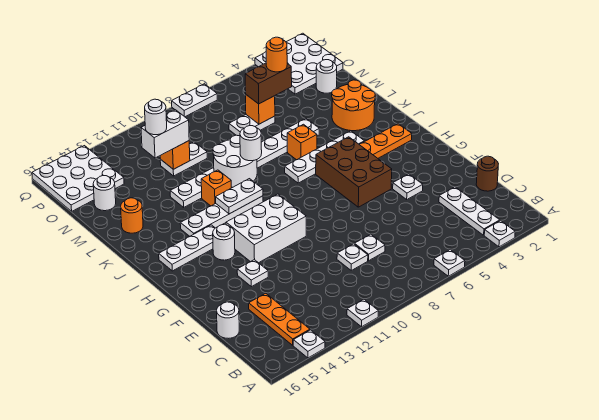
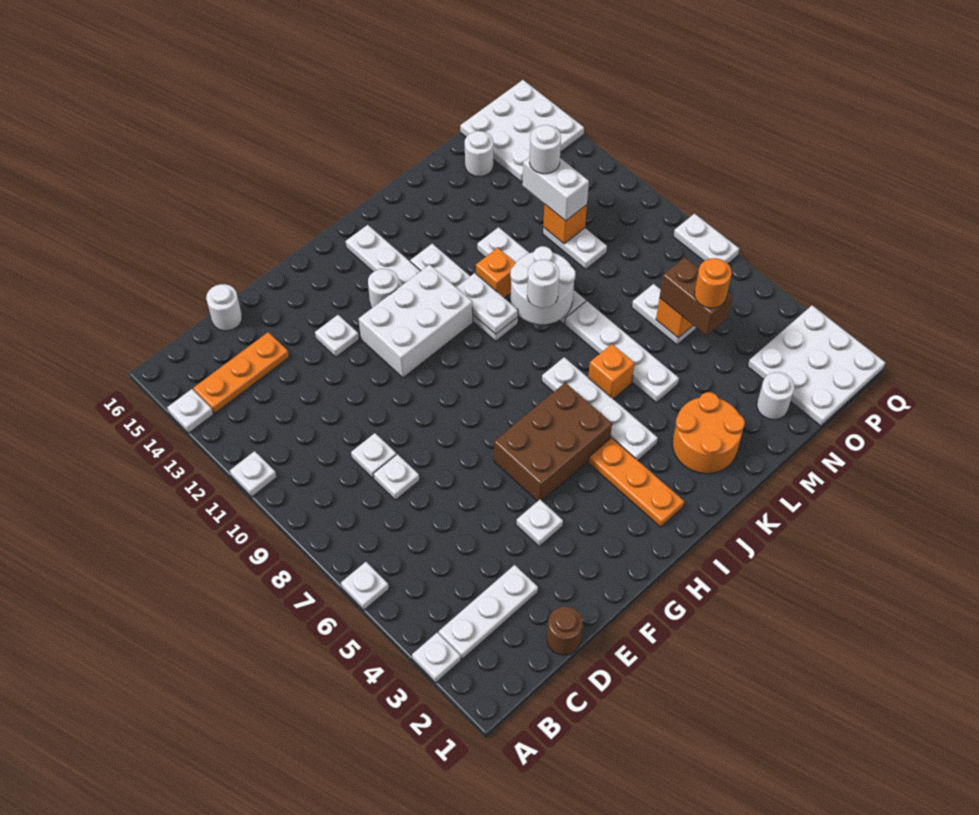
white 2x3 brick [226,194,306,263] -> white 2x3 brick turned to [359,265,473,378]
orange 1x1 round brick [121,198,143,233] -> none

